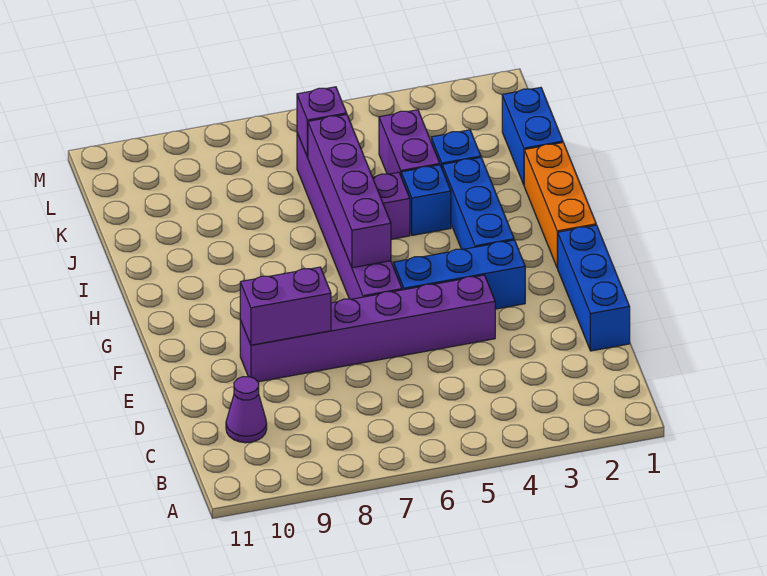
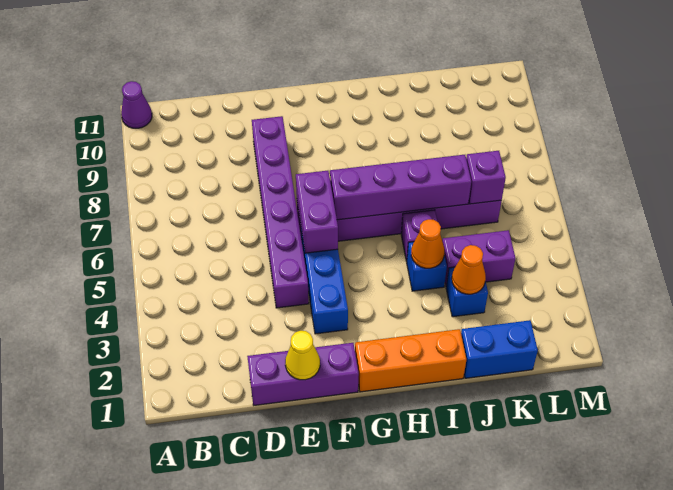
purple 1x1 cone [226,377,267,443] -> purple 1x1 cone moved to [121,81,152,128]
blue 1x3 brick [558,225,630,351] -> purple 1x3 brick [247,343,359,405]
none -> yellow 1x1 cone [285,331,320,380]
purple 1x2 brick [240,267,331,345] -> purple 1x2 brick moved to [296,171,338,253]
blue 1x3 brick [442,158,514,249] -> none
none -> orange 1x1 cone [411,219,444,268]
none -> orange 1x1 cone [452,245,486,294]

